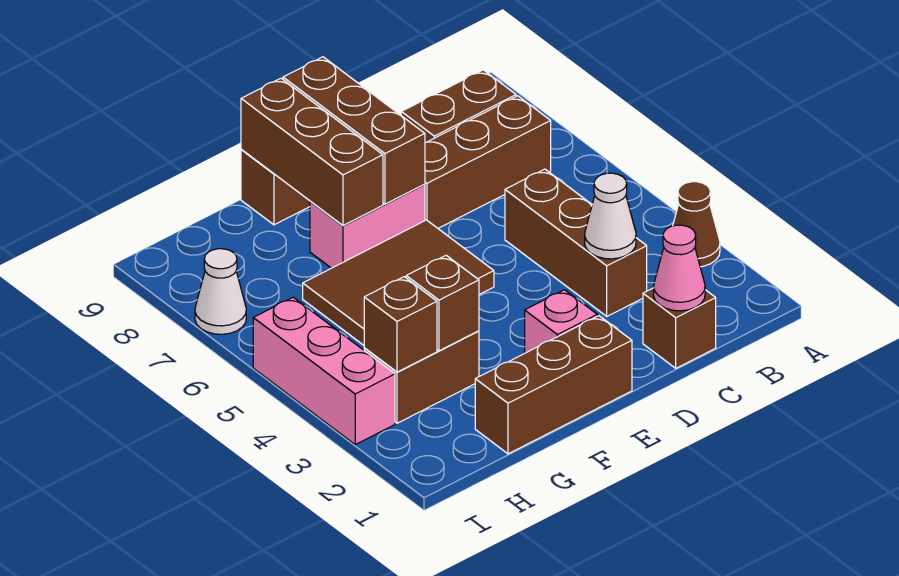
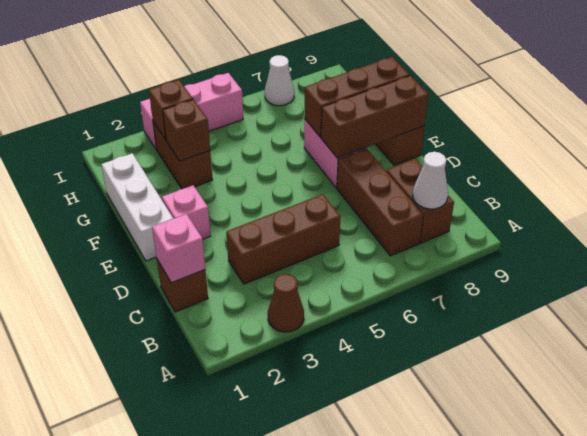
pink 1x1 cone [654,225,705,311] -> pink 1x1 brick [152,214,205,283]
white 1x1 cone [585,173,636,259] -> white 1x1 cone moved to [413,152,448,209]
brown 1x3 brick [475,316,632,454] -> white 1x3 brick [101,153,173,261]
brown 2x3 tile [303,220,494,345] -> none

